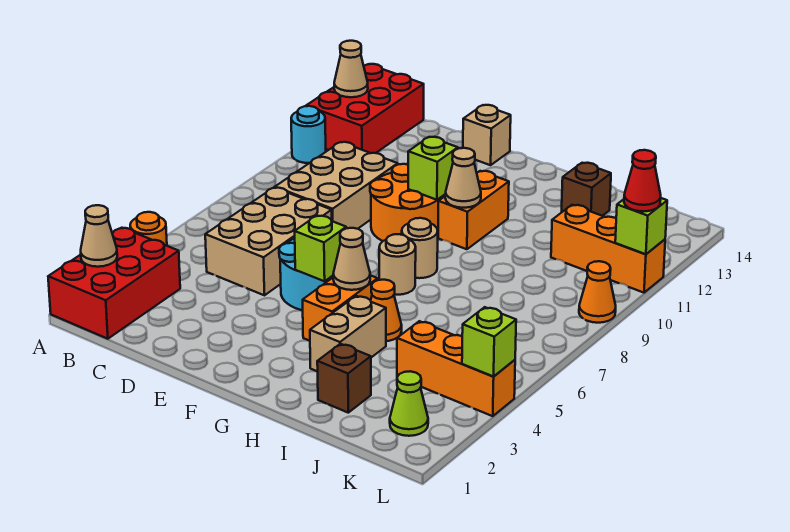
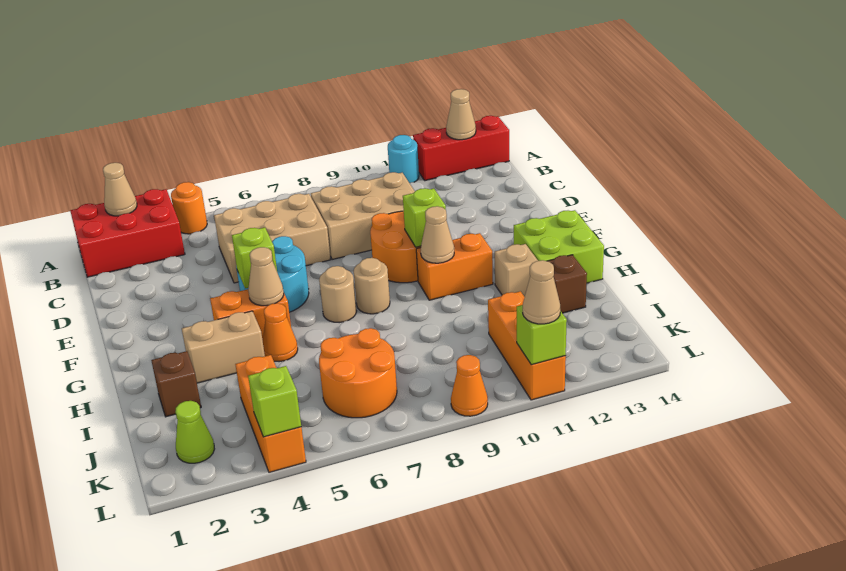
red 2x3 brick [306,64,424,153] -> red 1x3 brick [413,116,509,181]
tan 1x1 brick [463,105,511,165] -> tan 1x1 brick moved to [495,244,538,297]
none -> lime 2x2 brick [514,210,604,283]
none -> orange 2x2 round brick [319,328,397,418]
red 1x1 cone [624,150,661,212] -> tan 1x1 cone [523,260,560,324]

